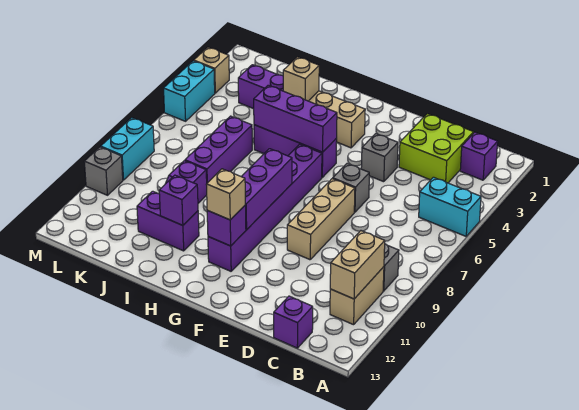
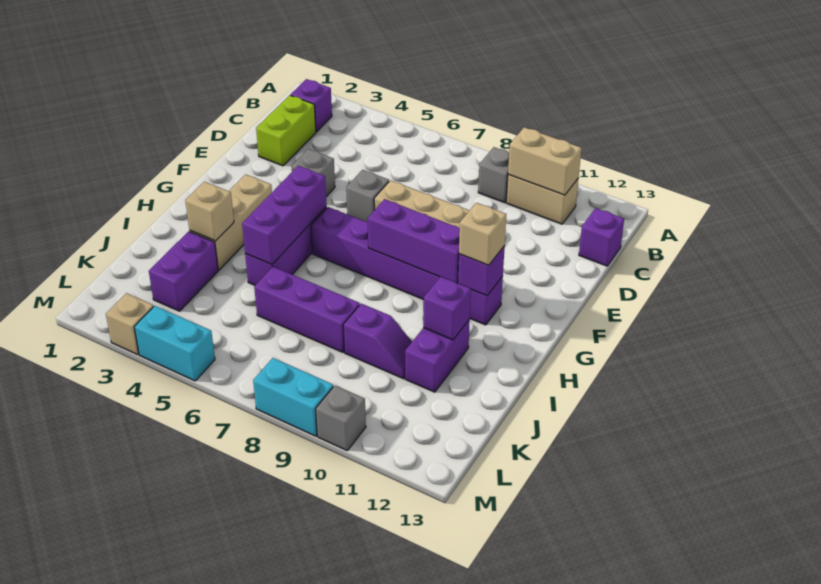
cyan 1x2 brick [419,177,481,236] -> none
lime 2x2 brick [399,114,474,183] -> lime 1x2 brick [256,95,316,166]

